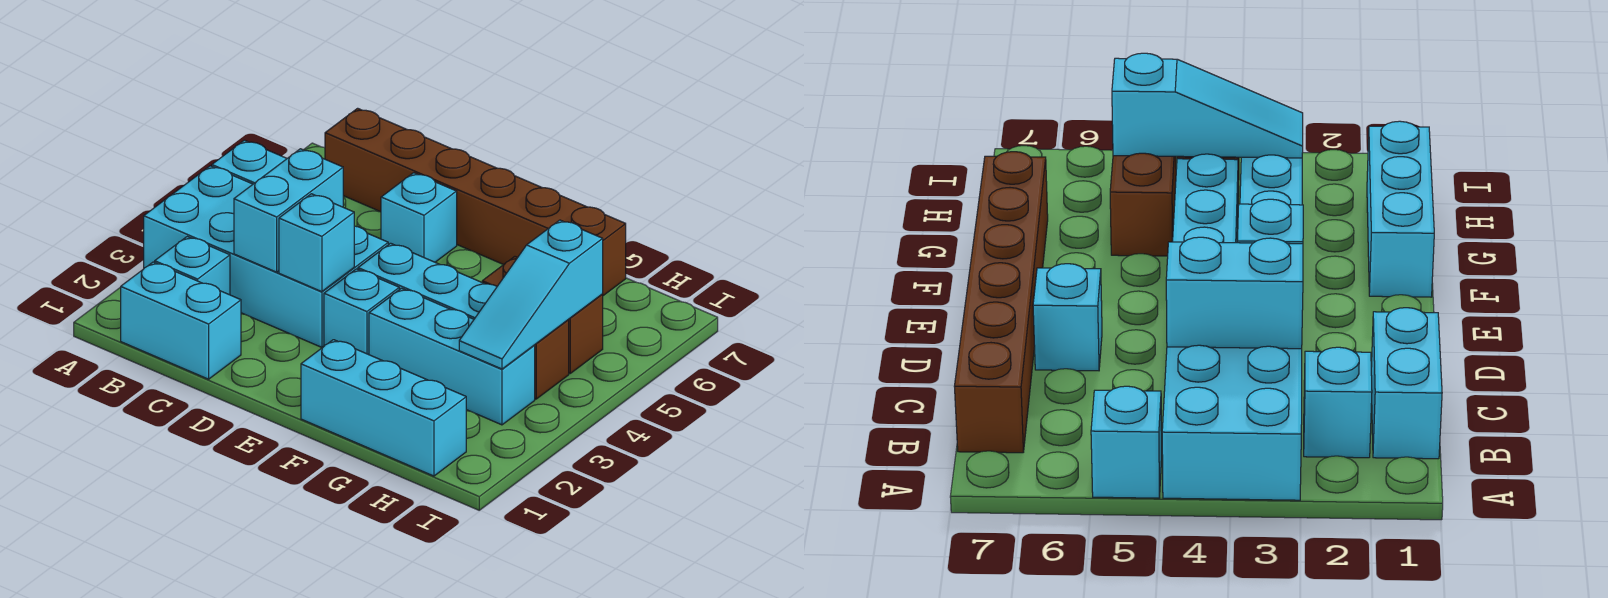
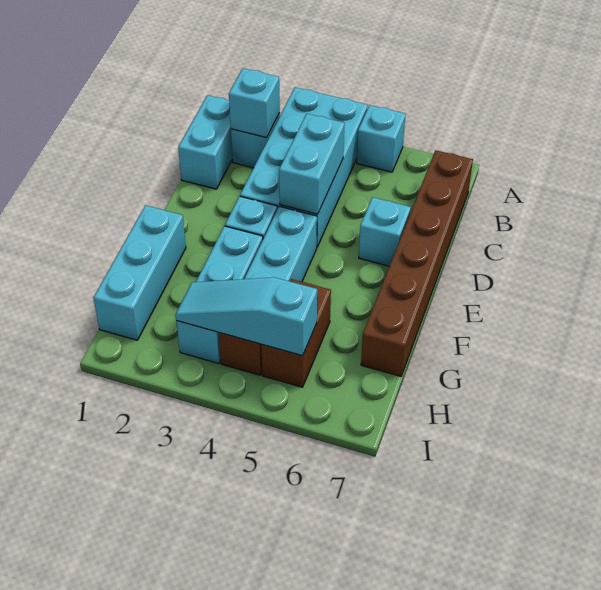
cyan 1x2 brick [234,149,343,272] -> cyan 1x2 brick turned to [279,114,344,214]
cyan 1x1 brick [279,194,354,292] -> cyan 1x1 brick moved to [229,68,280,137]

